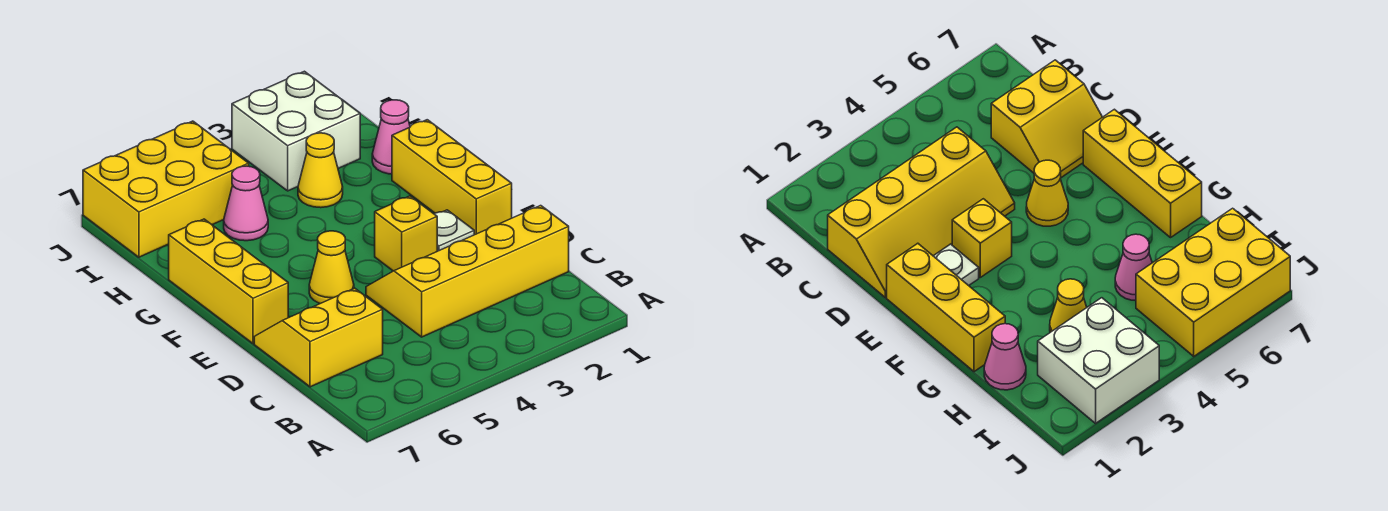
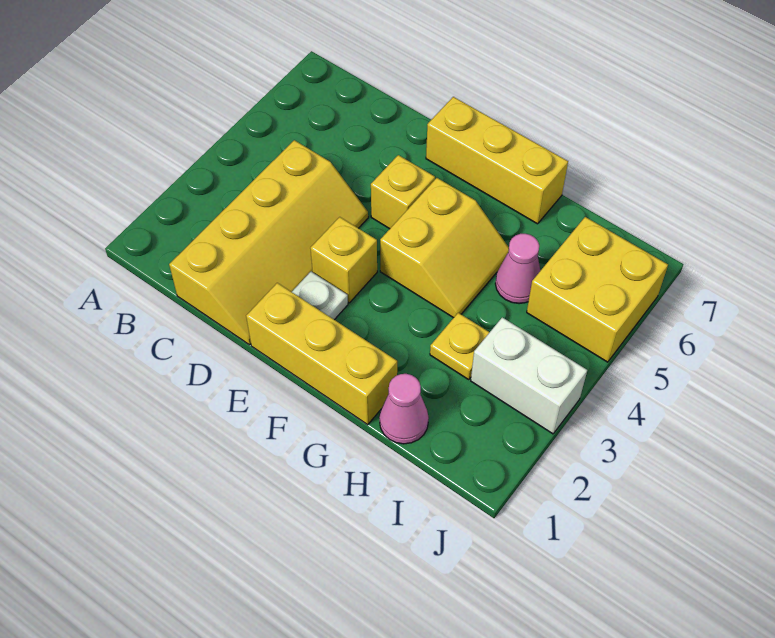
yellow 2x2 slope [254,288,383,387] -> yellow 2x2 slope moved to [380,178,509,318]
yellow 1x1 cone [309,231,354,304] -> yellow 1x1 brick [371,155,435,229]
yellow 1x1 cone [298,133,343,208] -> yellow 1x1 plate [430,313,490,379]
white 2x2 brick [232,71,360,191] -> white 1x2 brick [471,317,587,434]
yellow 2x3 brick [83,121,249,257] -> yellow 2x2 brick [527,217,668,362]

